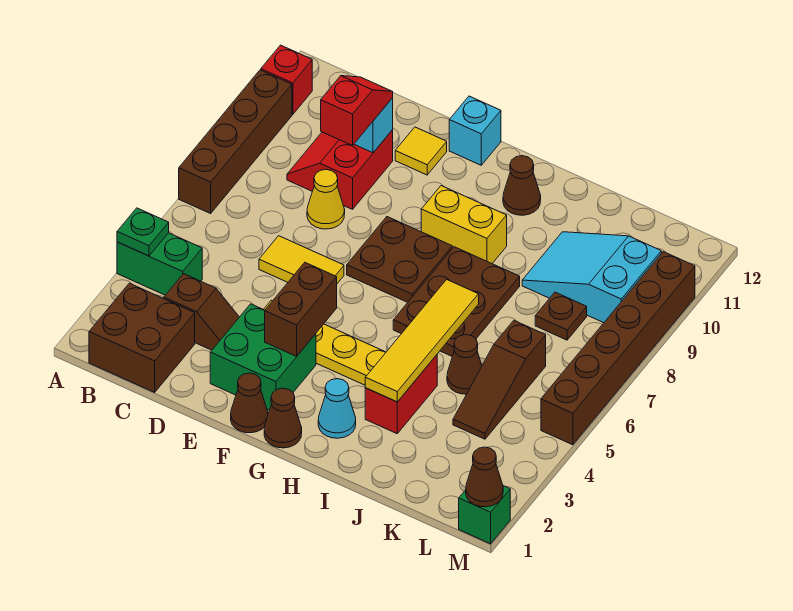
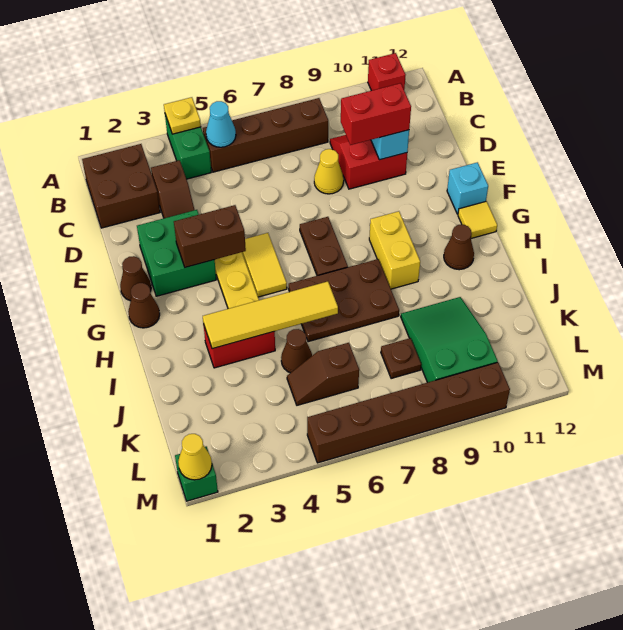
green 1x1 plate [117,208,169,256] -> yellow 1x1 plate [164,97,201,134]
brown 1x4 brick [179,70,292,213] -> brown 1x4 brick moved to [203,98,328,172]
yellow 1x2 tile [259,236,344,283] -> yellow 1x2 tile moved to [242,233,287,297]
red 1x2 slope [321,76,393,146] -> red 1x2 brick [341,83,411,145]
yellow 1x1 tile [395,127,447,175] -> yellow 1x1 tile moved to [458,201,497,238]
brown 2x2 plate [347,217,452,302] -> brown 1x2 plate [300,217,348,276]
cyan 1x1 cone [318,379,356,438] -> cyan 1x1 cone moved to [206,101,236,147]
cyan 2x3 slope [522,232,661,323] -> green 2x3 slope [401,297,498,382]
brown 1x3 slope [453,321,546,439] -> brown 1x2 slope [287,343,359,405]
brown 1x1 cone [466,447,503,507] -> yellow 1x1 cone [178,434,212,480]

